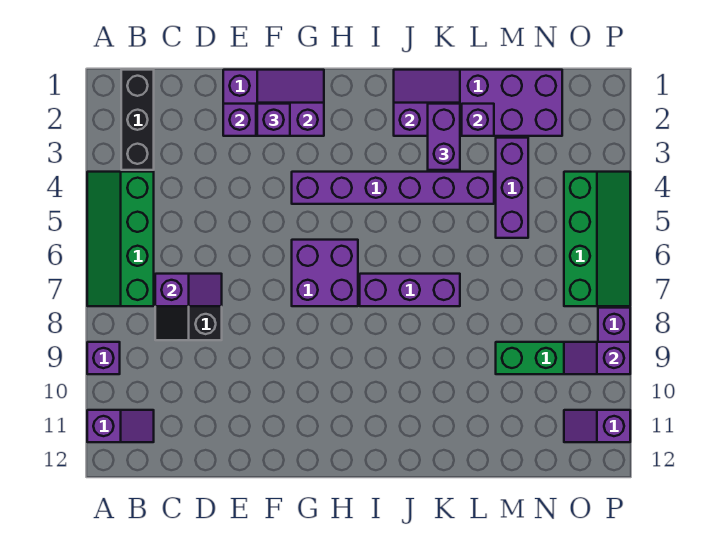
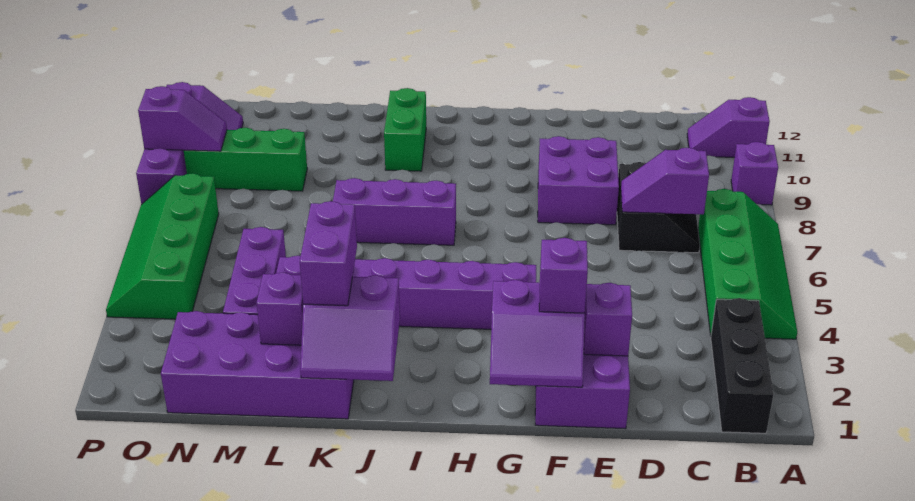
purple 2x2 brick [292,240,358,306] -> purple 2x2 brick moved to [538,136,619,225]
none -> green 1x2 brick [384,88,426,171]

